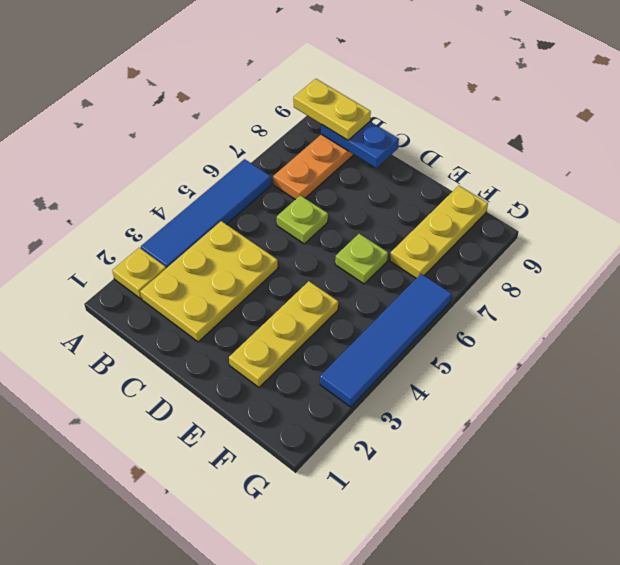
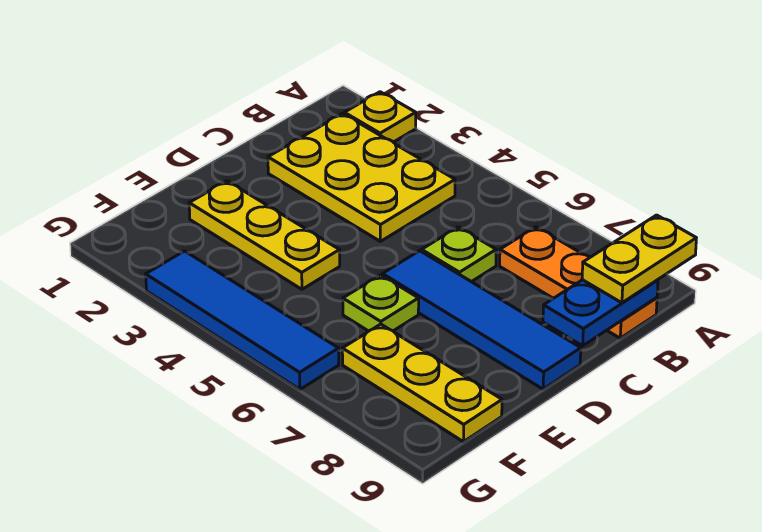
blue 1x4 tile [141,159,271,268] -> blue 1x4 tile moved to [383,251,581,389]

